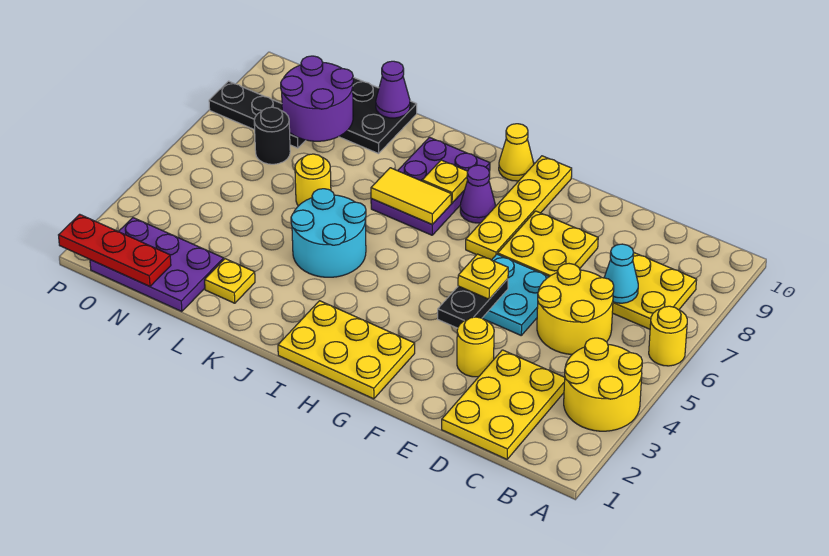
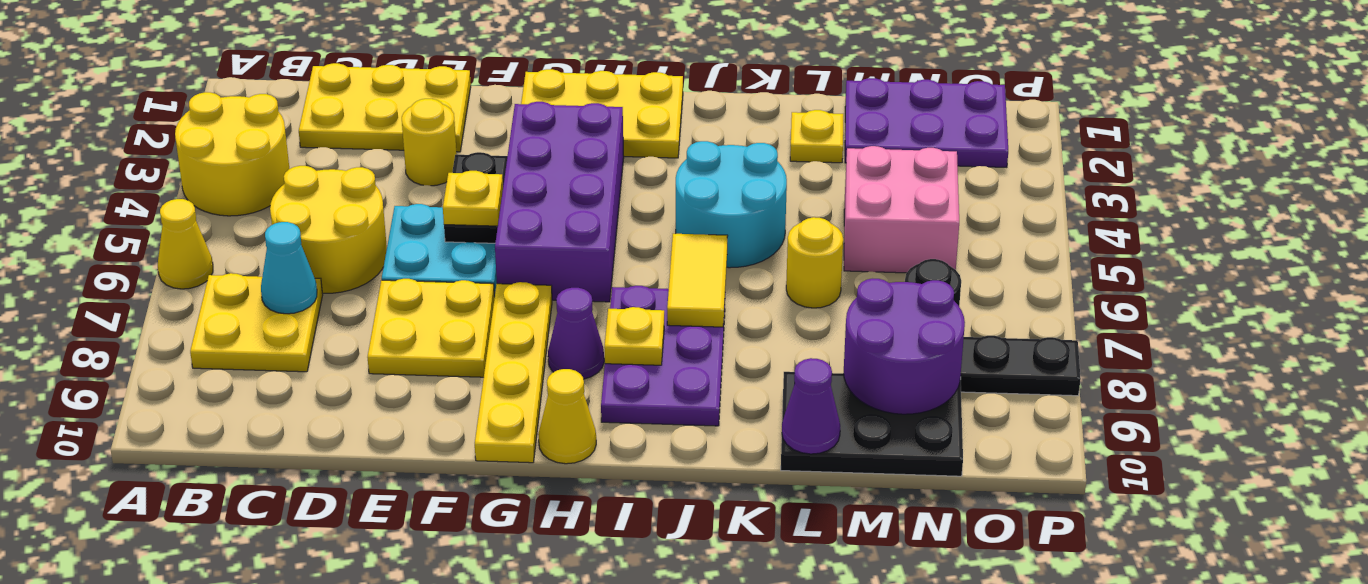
yellow 1x1 round brick [649,306,687,366] -> yellow 1x1 cone [158,199,213,289]
yellow 2x3 plate [442,350,565,459] -> yellow 2x3 plate turned to [299,63,471,152]
none -> purple 2x4 brick [495,102,624,302]
yellow 1x2 tile [371,168,451,224] -> yellow 1x2 tile turned to [667,234,727,327]
none -> pink 2x2 brick [844,146,959,273]
red 1x3 plate [59,214,171,287] -> none

